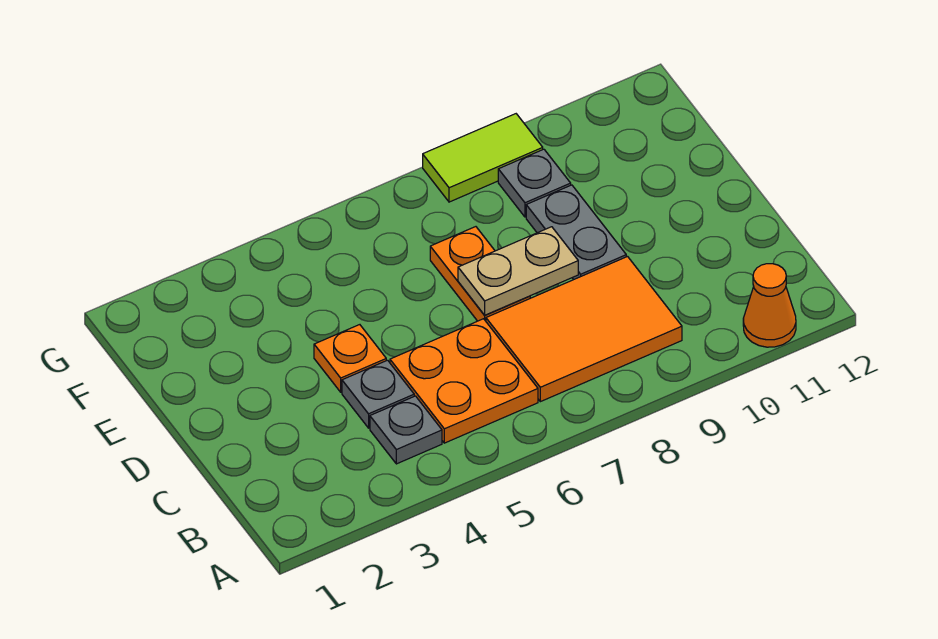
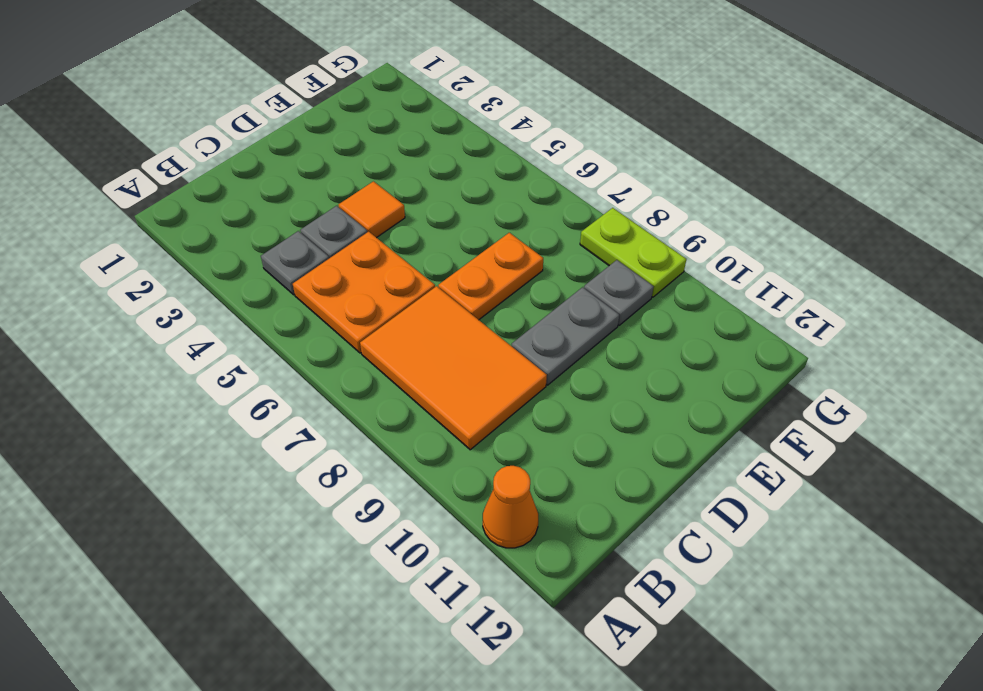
orange 1x1 plate [314,325,386,392] -> orange 1x1 tile [339,181,405,238]
tan 1x2 plate [458,227,578,315] -> none
lime 1x2 tile [423,114,543,202] -> lime 1x2 plate [580,208,686,297]

